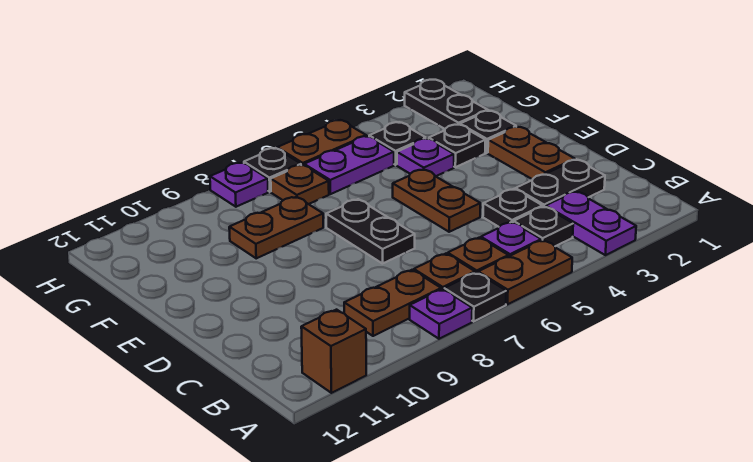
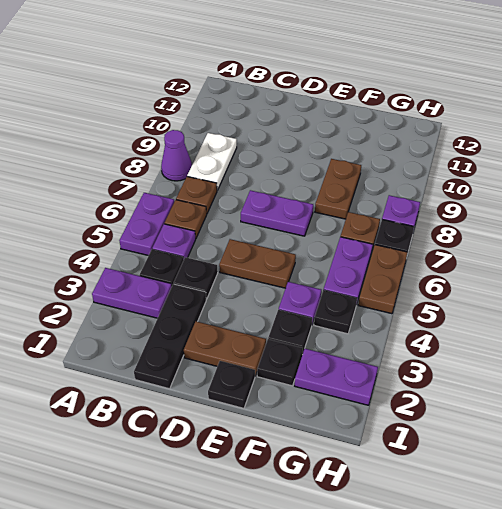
brown 1x2 plate [478,240,572,304] -> purple 1x2 plate [119,193,174,256]
black 1x1 plate [444,272,506,321] -> black 1x1 plate moved to [208,361,255,408]
purple 1x1 plate [410,289,472,339] -> purple 1x1 cone [161,130,192,181]
brown 1x1 brick [301,310,366,393] -> none
brown 1x2 plate [344,270,441,336] -> white 1x2 plate [187,133,237,190]
black 1x2 plate [515,159,605,207] -> black 1x3 plate [134,284,206,389]
black 1x2 plate [326,199,415,264] -> purple 1x2 plate [241,190,313,236]
black 1x2 plate [405,80,488,129] -> purple 1x2 plate [295,349,378,405]

